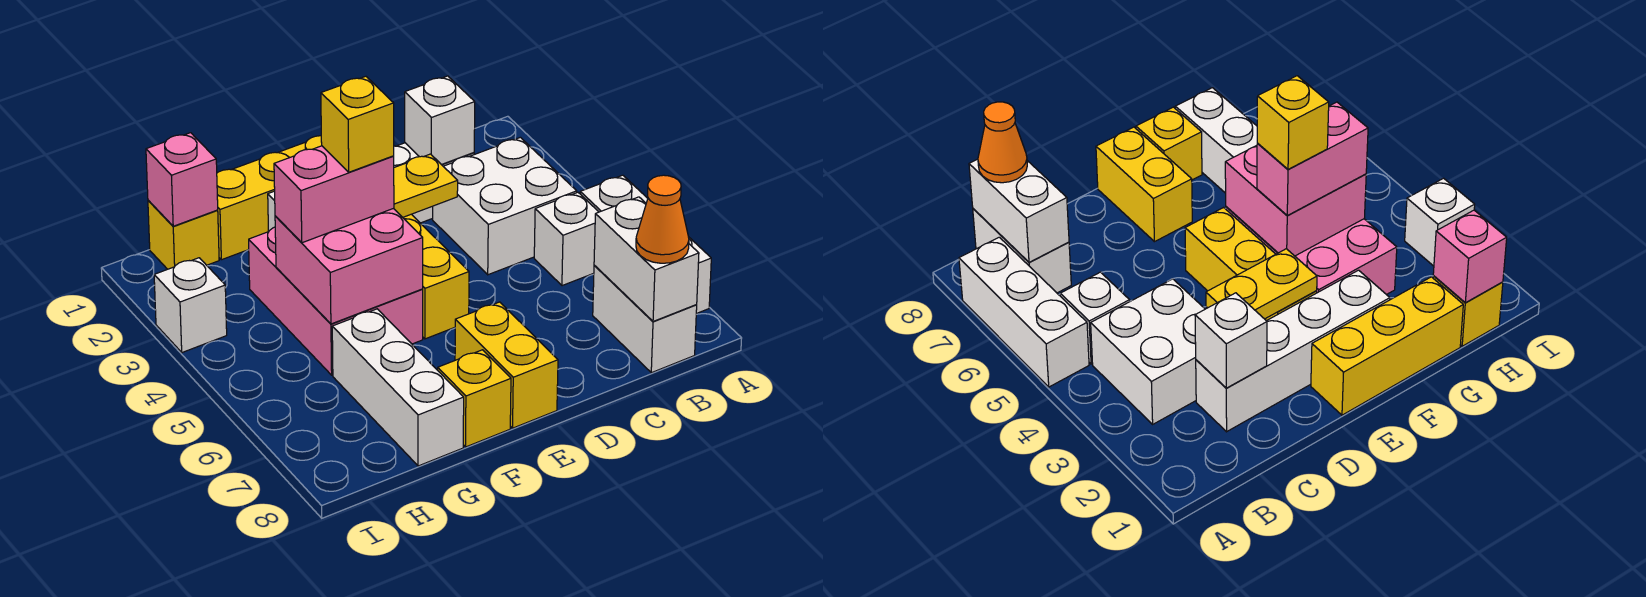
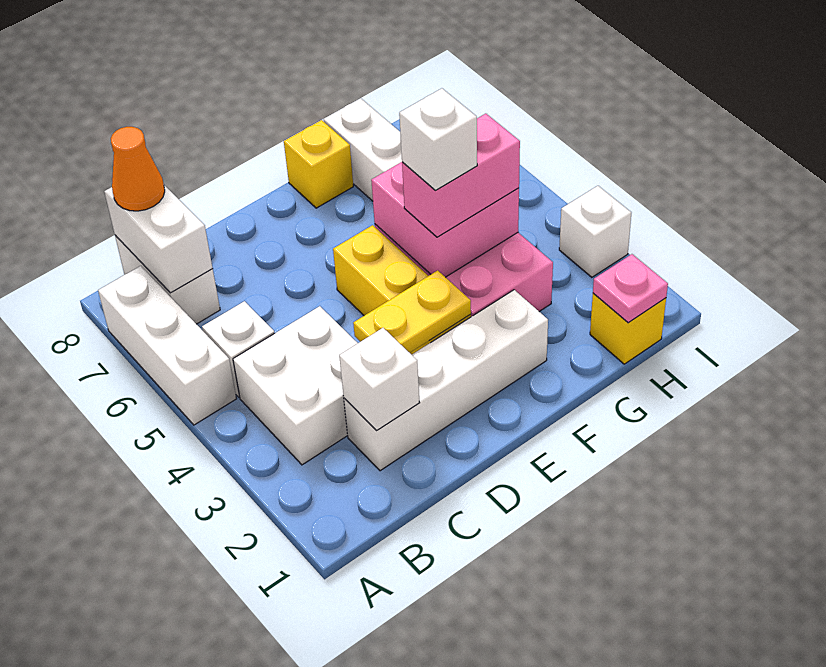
yellow 1x3 brick [217,136,322,260] -> none
yellow 1x2 brick [455,302,558,428] -> none
yellow 1x1 brick [321,76,394,172] -> white 1x1 brick [399,88,477,190]
pink 1x1 brick [146,133,218,226] -> pink 1x1 plate [593,254,668,323]

